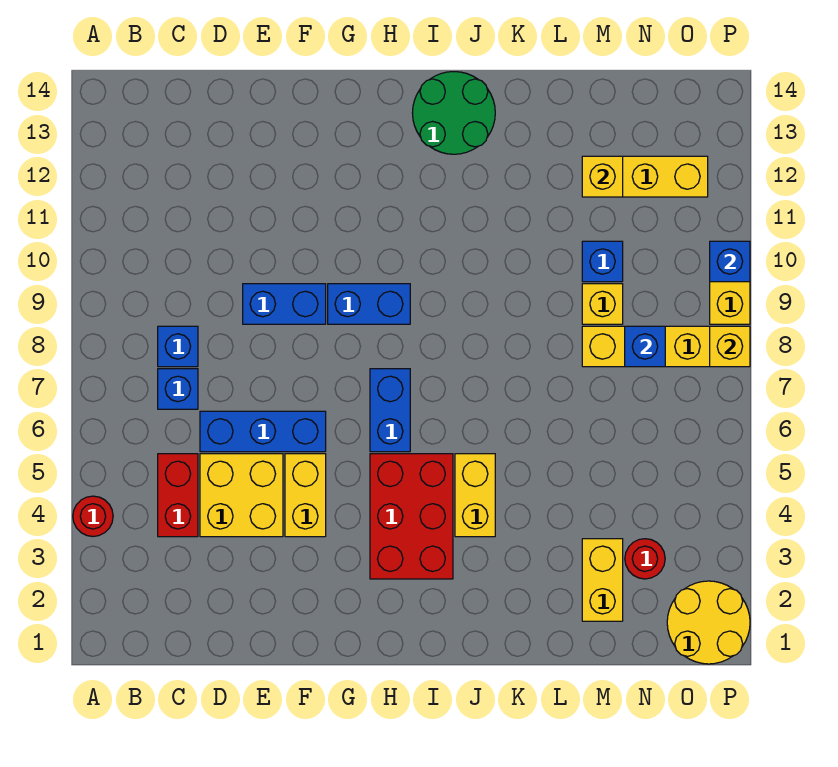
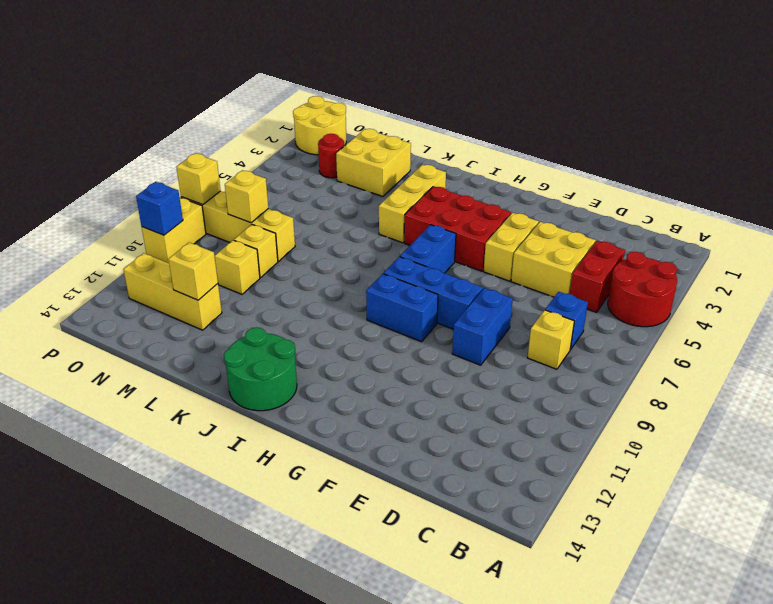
red 1x1 round brick [73,496,113,536] -> red 2x2 round brick [608,252,677,327]
blue 1x1 brick [158,326,198,367] -> yellow 1x1 brick [528,310,574,369]
blue 1x3 brick [200,411,326,452] -> blue 1x3 brick moved to [384,257,483,329]
blue 1x2 brick [243,284,326,324] -> blue 1x2 brick turned to [452,288,513,365]
red 2x3 brick [370,454,453,579] -> red 2x3 brick turned to [404,186,511,271]
yellow 1x2 brick [455,454,495,537] -> yellow 1x3 brick [379,164,446,243]
yellow 1x2 brick [582,539,623,621] -> yellow 2x2 brick [336,129,411,197]
blue 1x1 brick [582,241,623,282] -> yellow 1x1 brick [215,240,260,294]
blue 1x1 brick [625,326,665,367] -> yellow 1x1 brick [225,170,268,223]

